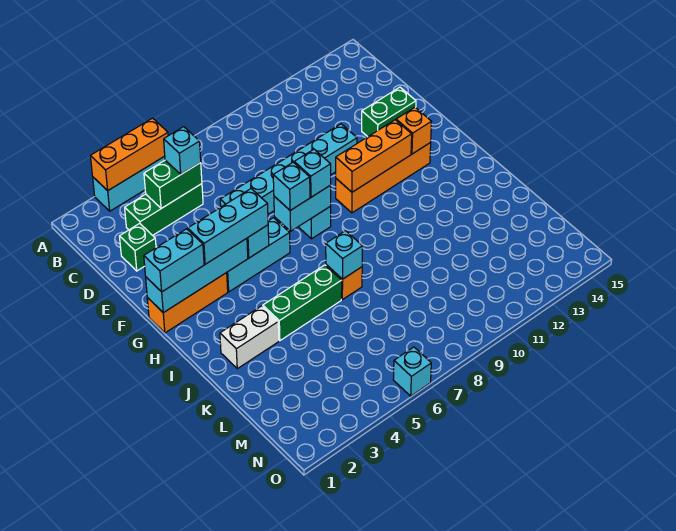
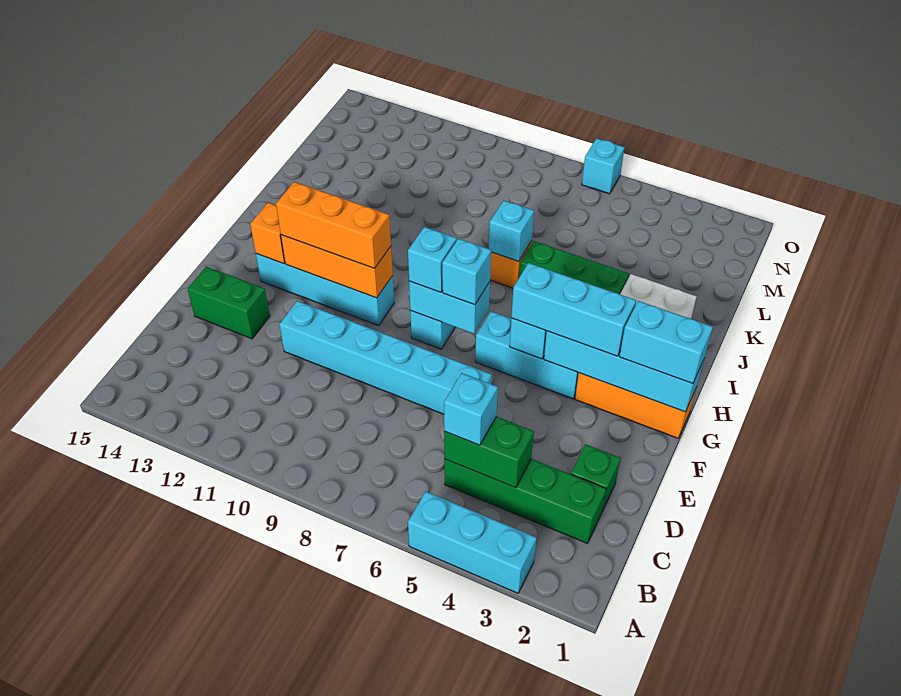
orange 1x3 brick [90,118,168,191] -> orange 1x3 brick moved to [276,182,391,268]
green 1x3 brick [125,184,203,235] -> green 1x4 brick [444,459,606,544]
orange 1x4 brick [336,143,431,213] -> cyan 1x4 brick [256,254,394,326]

